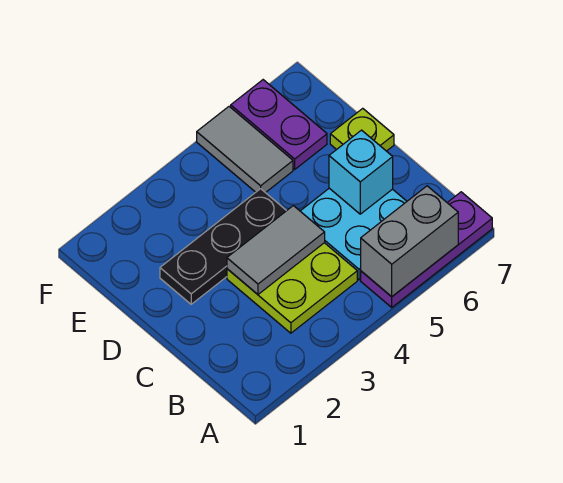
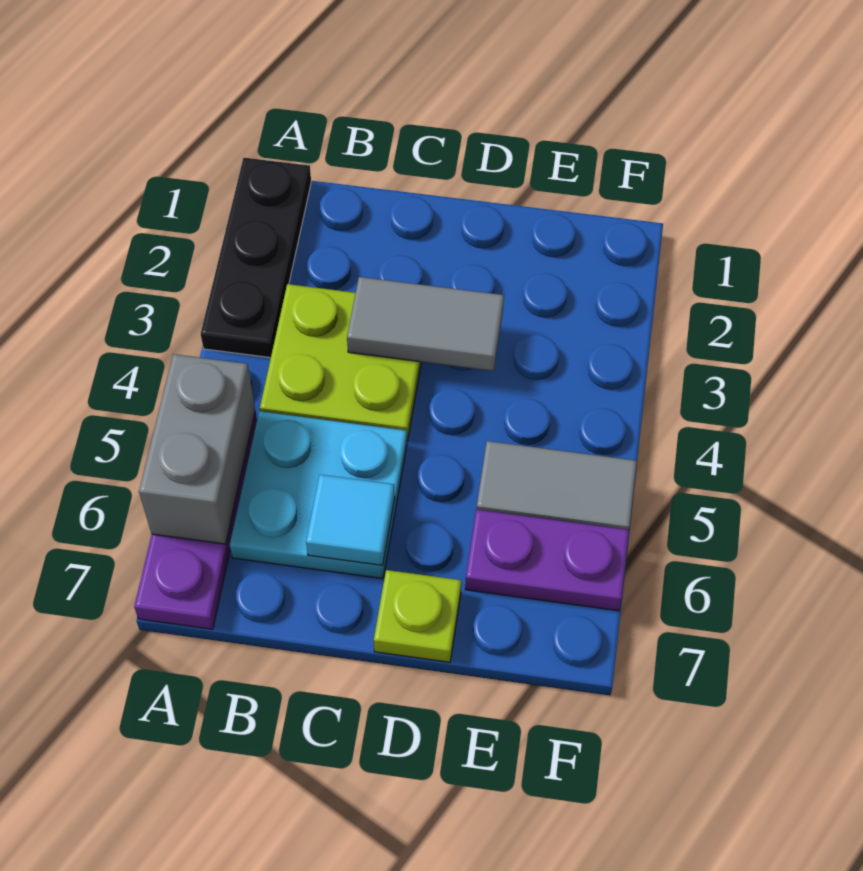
grey 1x2 tile [227,206,325,294] -> grey 1x2 tile turned to [347,277,504,371]
cyan 1x1 brick [329,130,393,214] -> cyan 1x1 tile [306,474,395,565]
black 1x3 plate [160,189,286,304] -> black 1x3 plate moved to [201,158,311,358]

